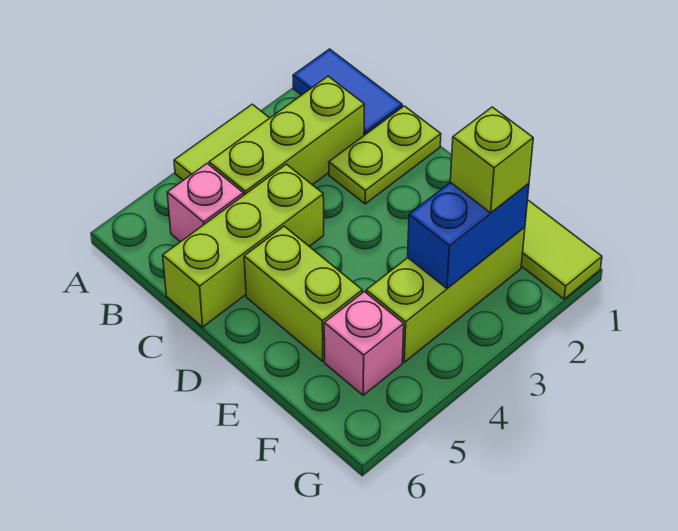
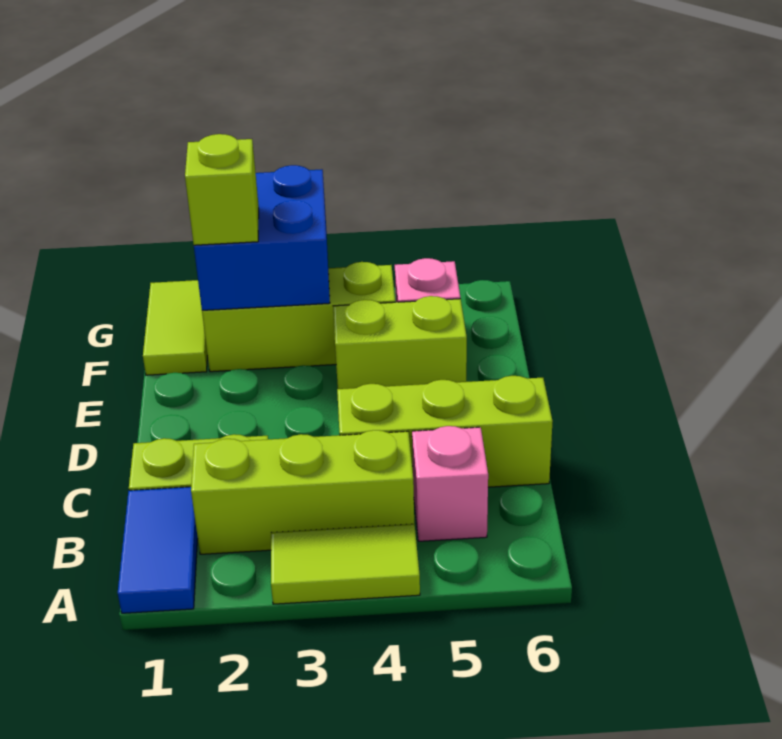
lime 1x2 brick [244,226,362,361] -> lime 1x2 brick turned to [333,296,467,389]
blue 1x2 brick [408,182,529,288] -> blue 2x2 brick [194,165,330,310]

